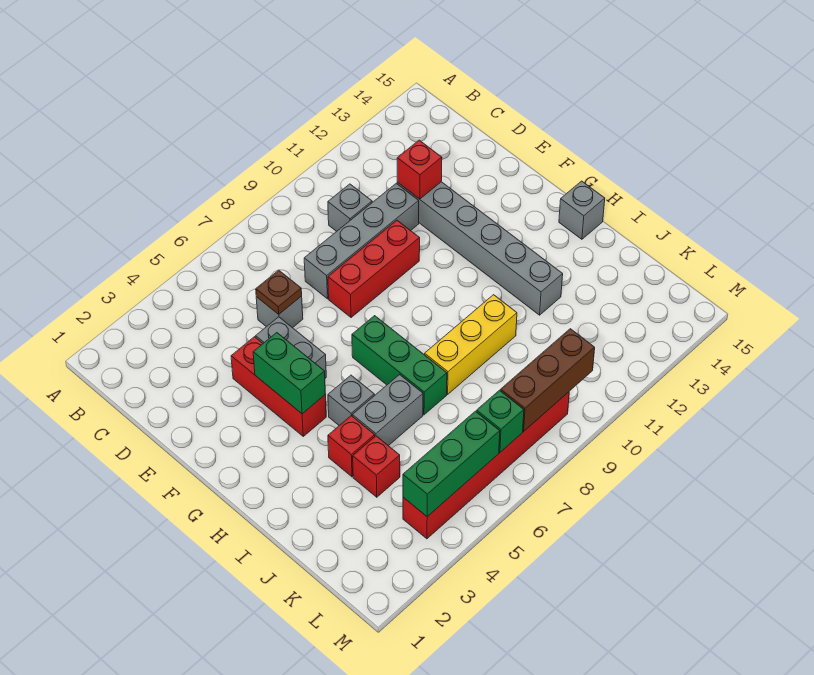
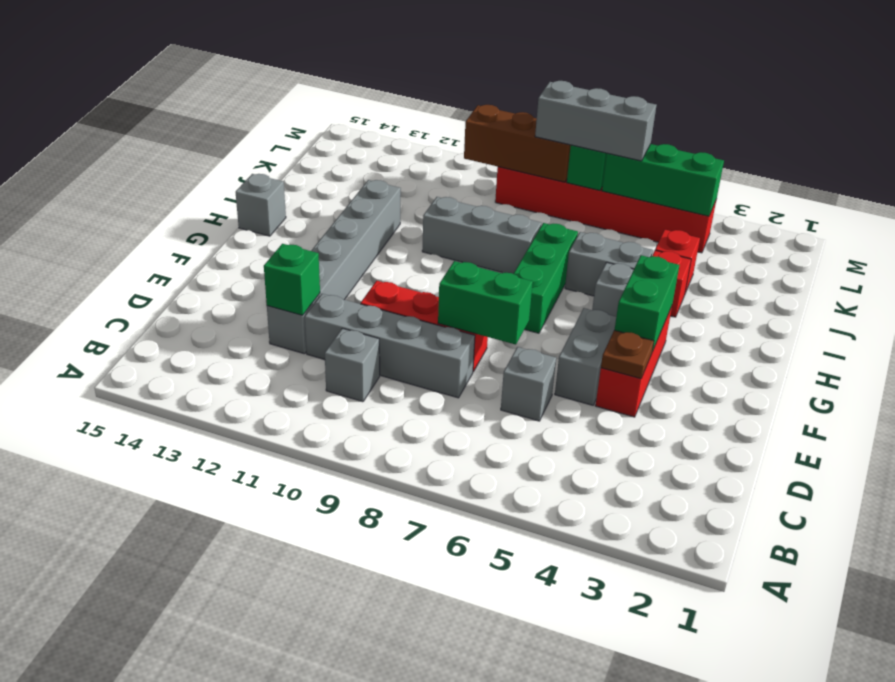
brown 1x1 plate [256,270,302,314] -> brown 1x1 plate moved to [601,330,654,379]
red 1x1 brick [397,140,442,199] -> green 1x1 brick [264,244,320,315]
none -> green 1x2 brick [438,261,533,345]
yellow 1x3 brick [425,295,517,394] -> grey 1x3 brick [422,197,541,274]
none -> grey 1x3 brick [535,81,657,161]

